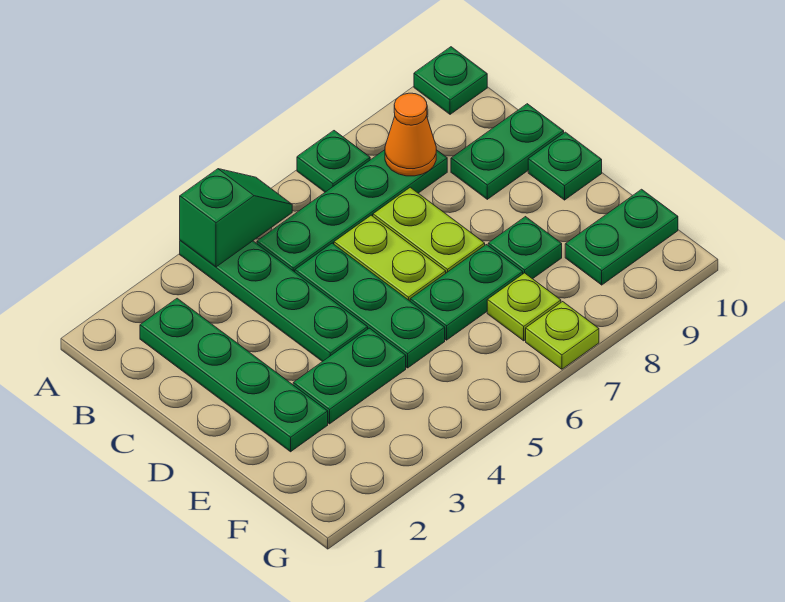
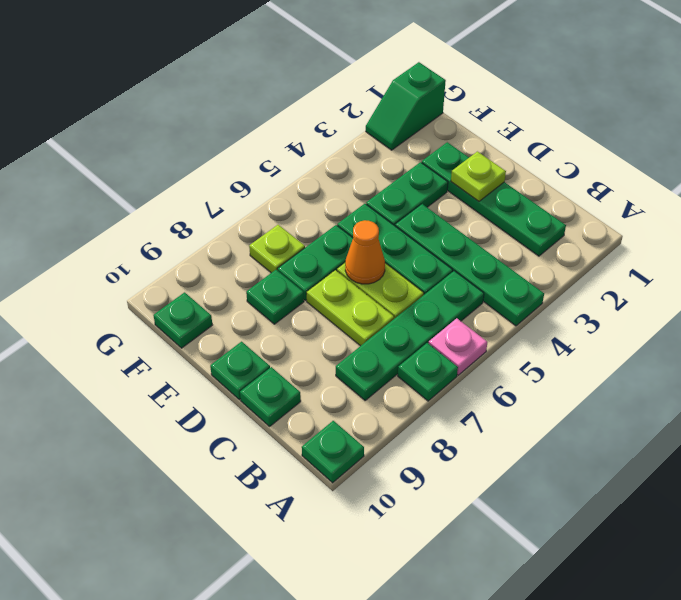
green 1x2 slope [180,169,292,267] -> green 1x2 slope moved to [366,62,446,150]
none -> pink 1x1 plate [428,318,487,375]
orange 1x1 cone [385,93,436,176] -> orange 1x1 cone moved to [345,220,385,284]
green 1x2 plate [451,104,564,199] -> green 1x1 plate [240,367,301,426]
green 1x2 plate [565,189,678,285] -> green 1x1 plate [153,292,212,348]
lime 1x1 plate [526,302,599,369] -> lime 1x1 plate moved to [451,152,506,201]

